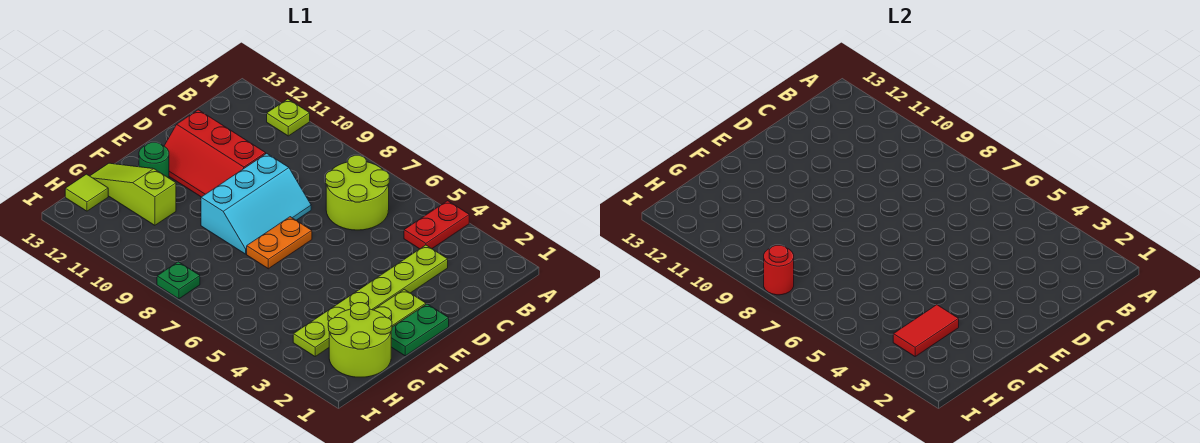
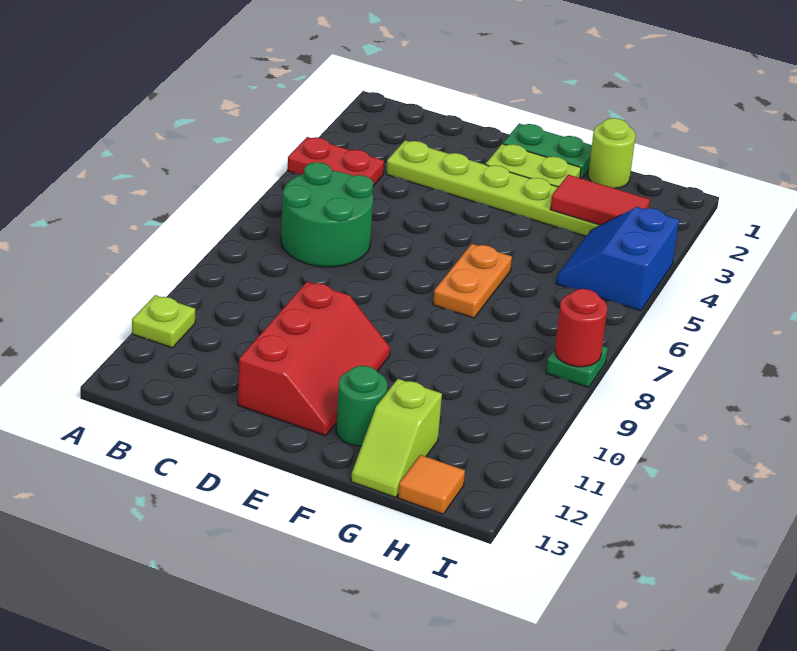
lime 2x2 round brick [326,155,389,230] -> green 2x2 round brick [281,162,373,267]
cyan 2x3 slope [201,153,311,254] -> none
orange 1x2 plate [247,217,312,269] -> orange 1x2 plate turned to [433,244,512,318]
lime 2x2 round brick [328,303,392,377] -> lime 1x1 round brick [588,118,636,188]
lime 1x3 slope [90,163,176,225] -> lime 1x2 slope [351,379,442,497]
none -> blue 2x2 slope [556,207,679,311]
lime 1x1 tile [65,174,108,211] -> orange 1x1 tile [398,455,465,514]

